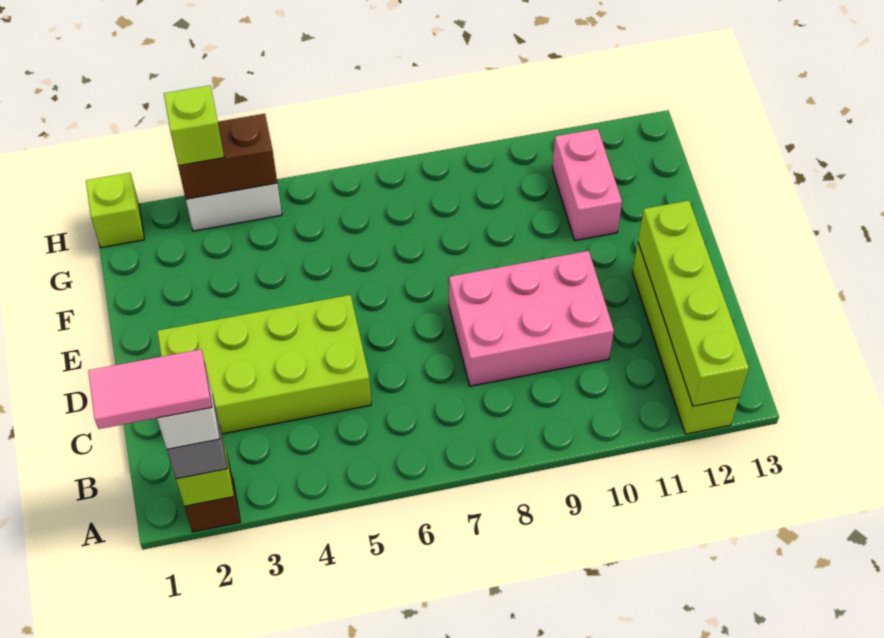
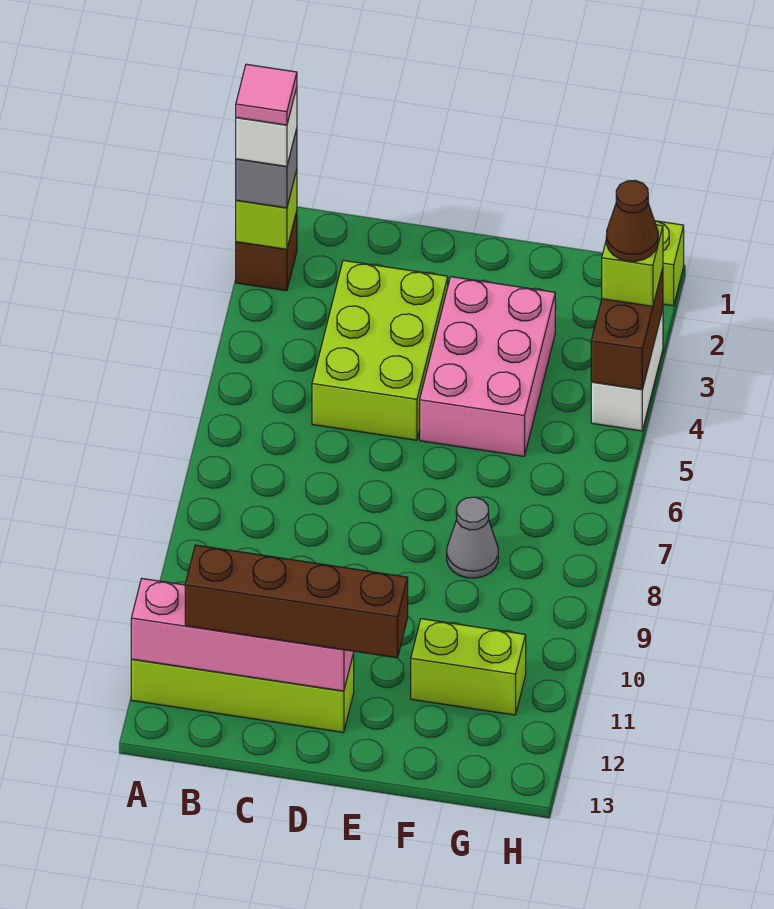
pink 1x2 tile [88,349,212,429] -> pink 1x1 tile [236,64,297,125]
lime 1x4 brick [638,201,749,406] -> pink 1x4 brick [131,579,354,691]
none -> brown 1x4 brick [185,545,408,658]
lime 2x4 brick [157,295,371,434] -> lime 2x3 brick [312,260,448,440]
pink 2x3 brick [449,251,614,386] -> pink 2x3 brick moved to [420,277,555,456]
none -> grey 1x1 cone [447,497,498,578]
pink 1x2 brick [552,129,622,241] -> lime 1x2 brick [411,619,526,715]
none -> brown 1x1 cone [606,180,658,261]

